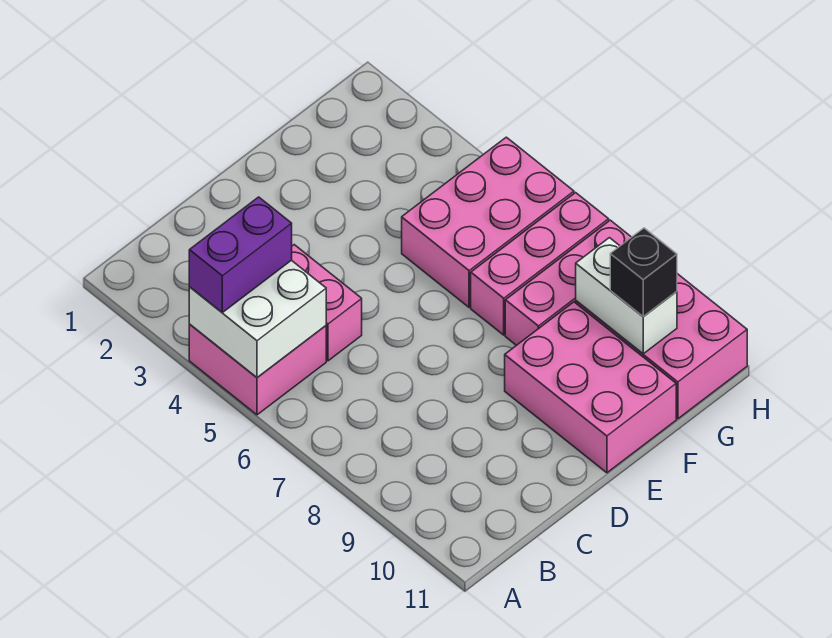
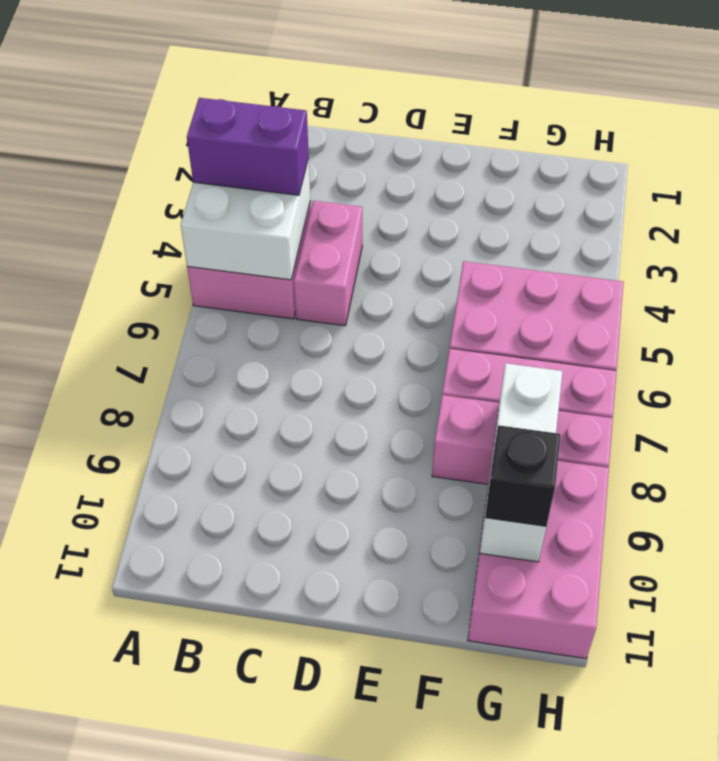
pink 2x3 brick [505,302,676,473] -> none
white 1x2 brick [576,238,677,354] -> white 1x3 brick [480,363,563,562]

